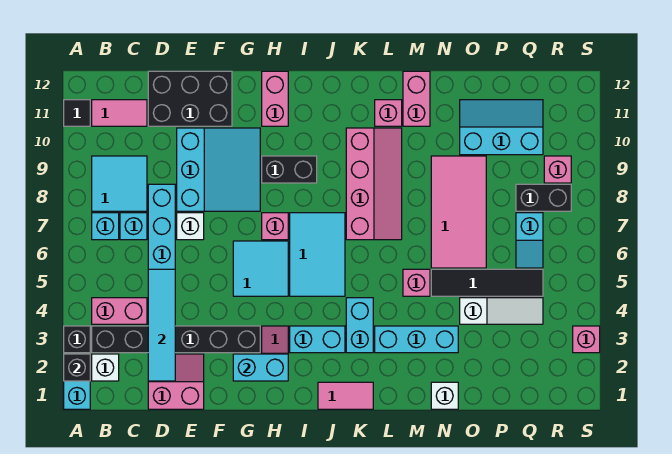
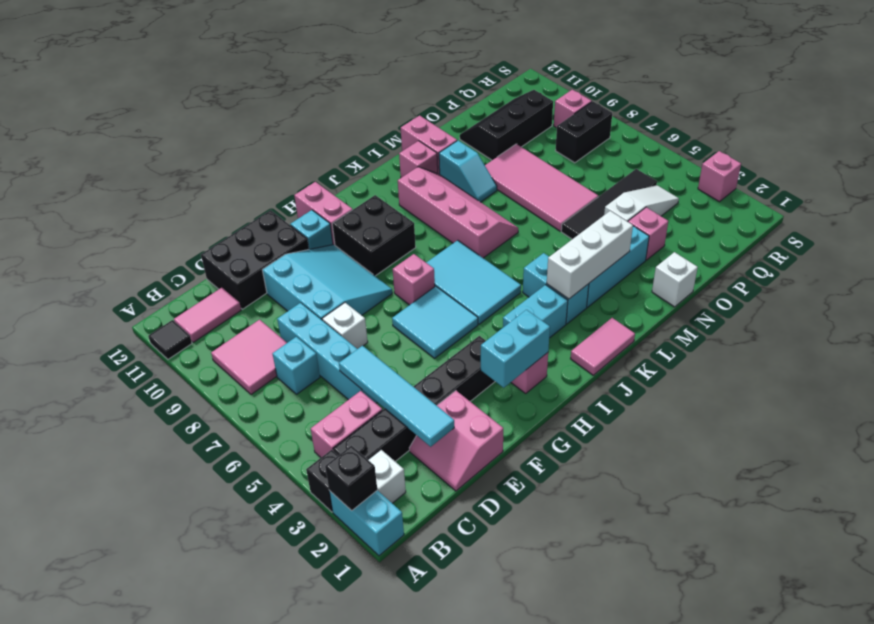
cyan 1x1 brick [92,213,119,240] -> cyan 1x1 brick moved to [290,210,333,249]
cyan 2x2 tile [92,156,147,211] -> pink 2x2 tile [211,320,287,394]
pink 2x2 slope [148,354,204,409] -> pink 2x2 slope turned to [409,391,503,491]
black 1x2 brick [262,156,317,183] -> black 2x2 brick [332,195,416,276]
none -> white 1x3 brick [547,211,633,299]
pink 1x1 brick [403,269,430,296] -> pink 1x1 brick moved to [628,207,668,260]
cyan 2x3 slope [460,100,543,155] -> black 2x3 slope [460,90,553,160]
cyan 1x2 slope [516,213,543,268] -> cyan 1x2 slope moved to [439,141,497,202]

